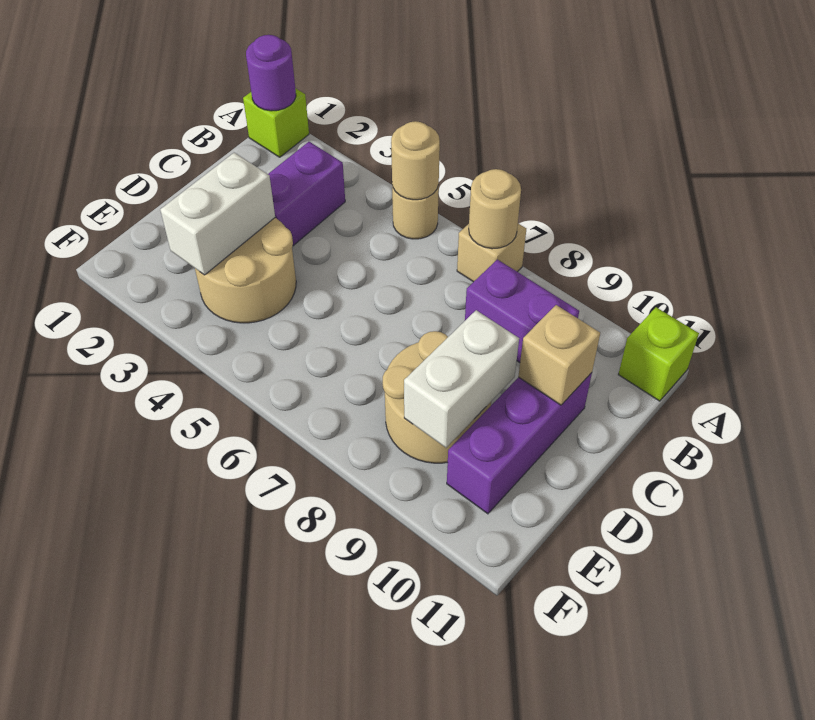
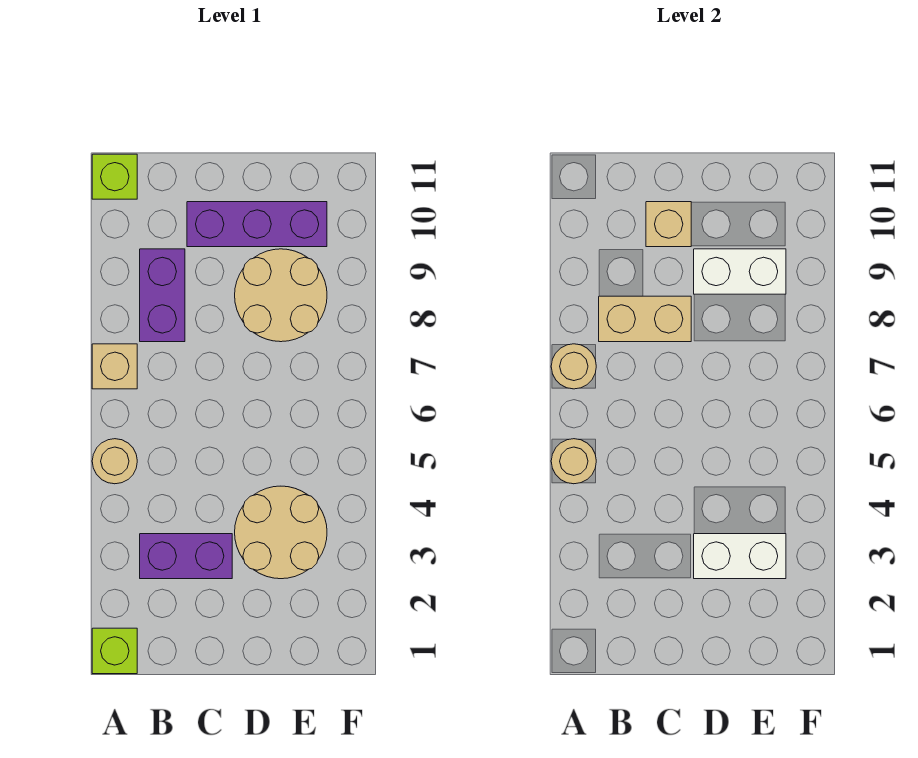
purple 1x1 round brick [246,35,296,111] -> none
none -> tan 1x2 brick [599,296,691,342]

